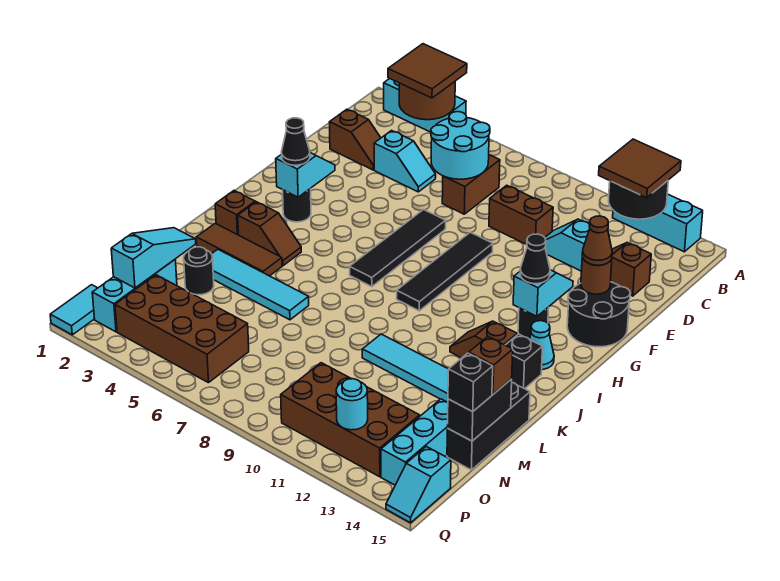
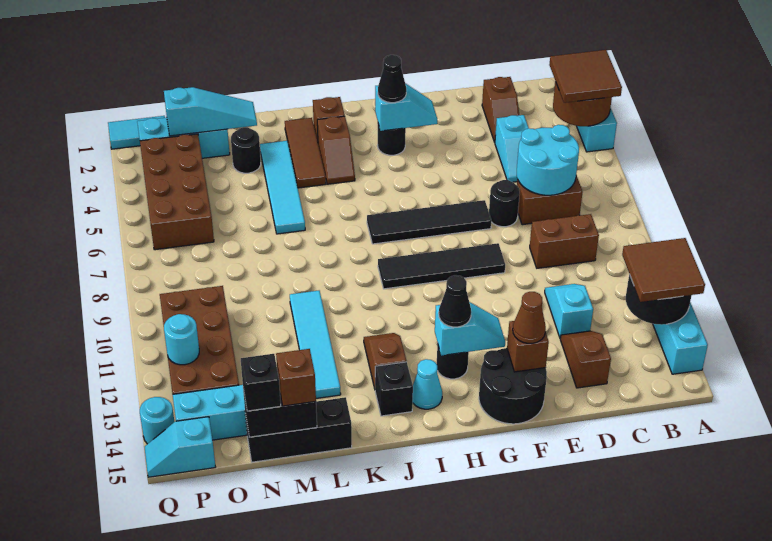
brown 1x2 brick [489,185,553,244] -> brown 1x2 brick turned to [530,214,599,268]
none -> black 1x1 round brick [489,180,520,227]
brown 1x1 round brick [581,257,612,294] -> brown 1x1 brick [507,321,549,372]
none -> cyan 1x1 round brick [140,397,174,444]

